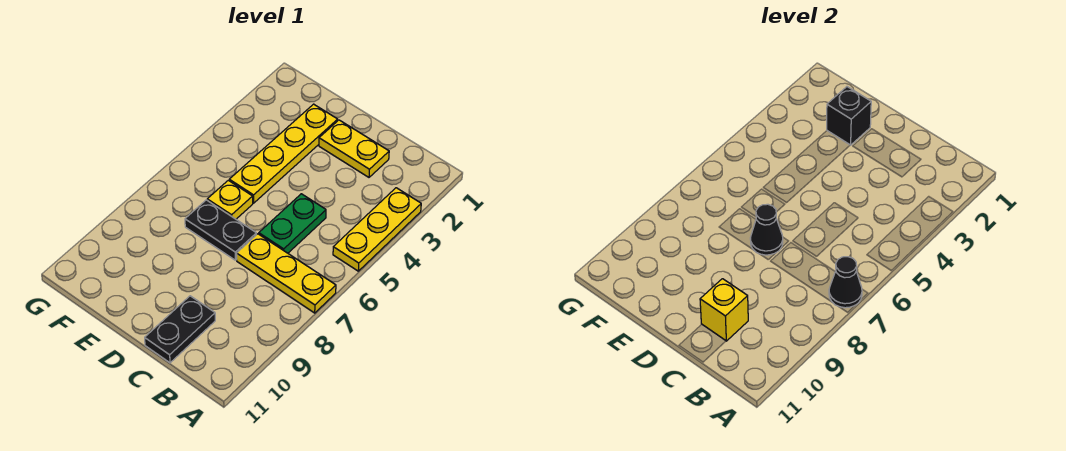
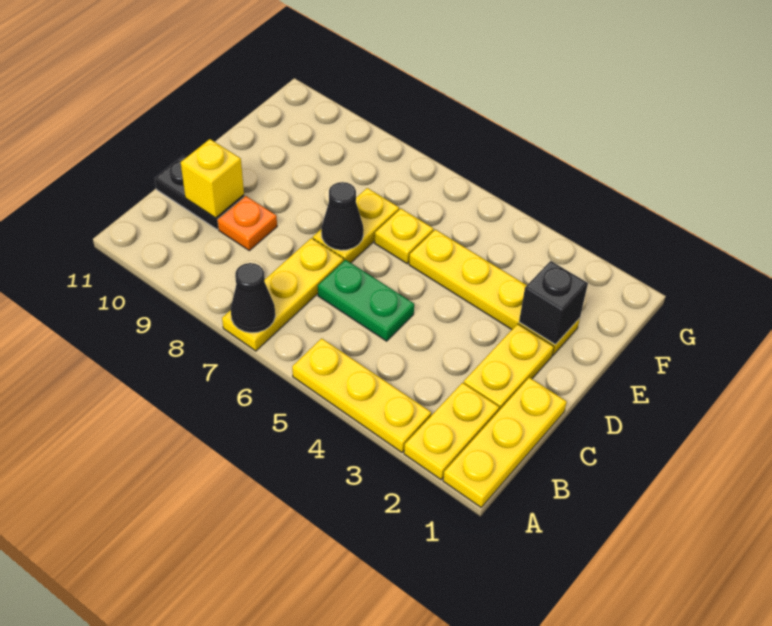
none -> yellow 1x3 plate [443,377,567,507]
none -> yellow 1x2 plate [404,383,499,480]
none -> orange 1x1 plate [218,196,277,251]
black 1x2 plate [185,200,256,260] -> yellow 1x2 plate [313,188,399,263]

